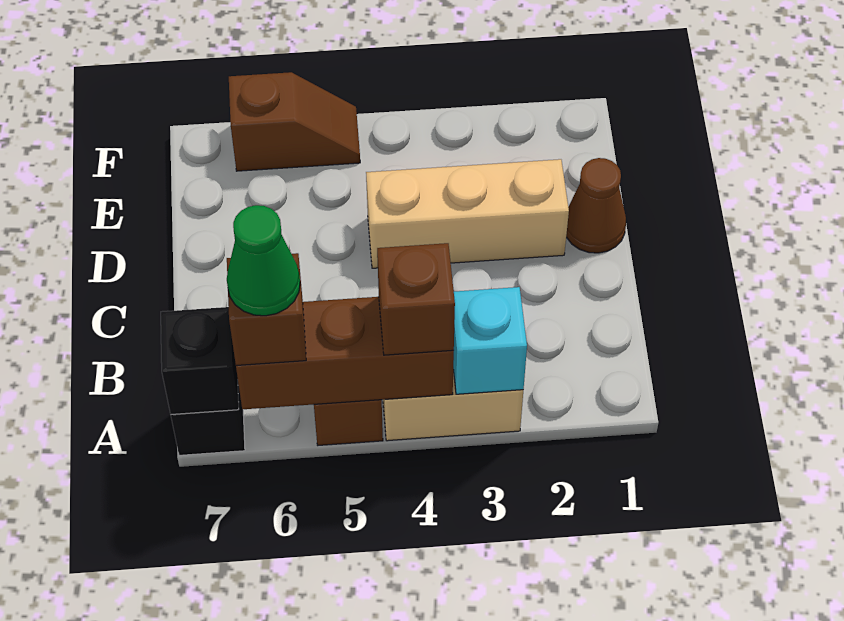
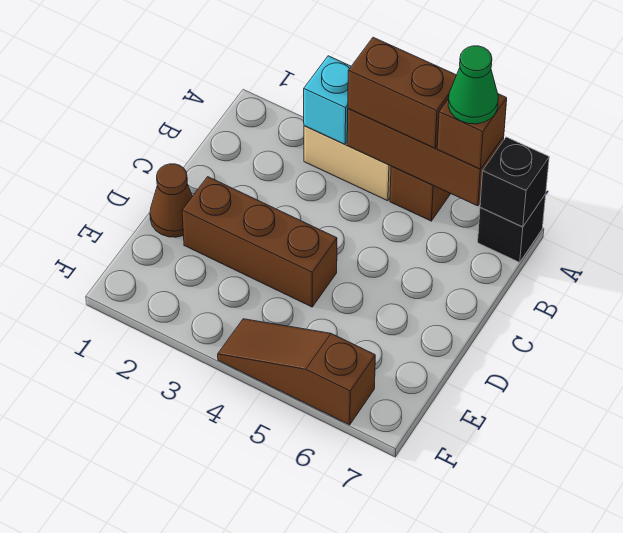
brown 1x1 brick [377,243,455,355] -> brown 1x2 brick [348,37,456,148]
tan 1x3 brick [366,159,569,268] -> brown 1x3 brick [182,177,337,307]
brown 1x2 slope [229,72,360,171] -> brown 1x3 slope [218,319,375,425]

